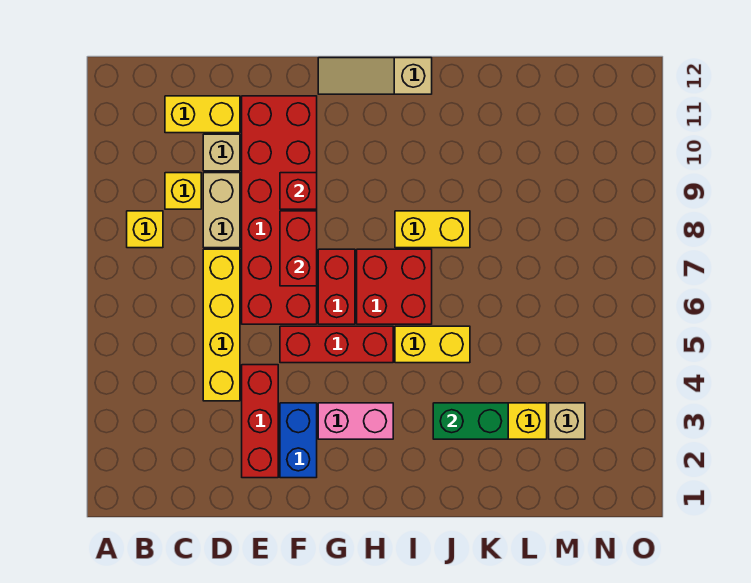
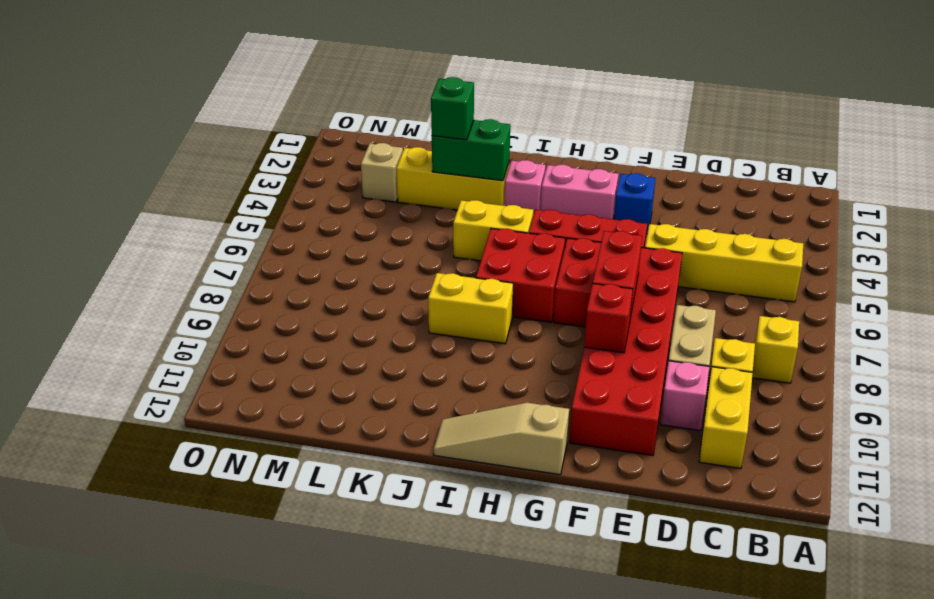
yellow 1x2 brick [165,96,240,133] -> yellow 1x2 brick turned to [699,367,753,469]
yellow 1x4 brick [203,249,240,401] -> yellow 1x4 brick turned to [645,224,803,302]
tan 1x1 brick [203,134,240,171] -> pink 1x1 brick [660,361,709,431]
red 1x3 brick [242,365,278,478] -> none
blue 1x2 brick [280,403,317,478] -> blue 1x1 brick [614,173,655,234]
tan 1x3 slope [318,58,432,94] -> tan 1x3 slope turned to [434,403,569,475]
none -> pink 1x1 brick [504,160,546,216]
none -> green 1x1 brick [431,77,474,140]

